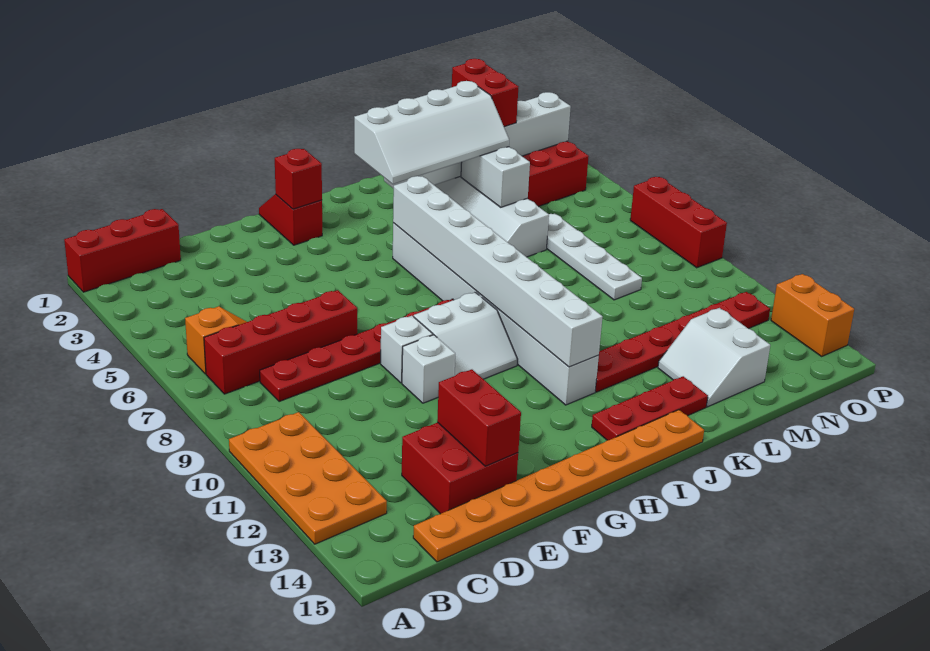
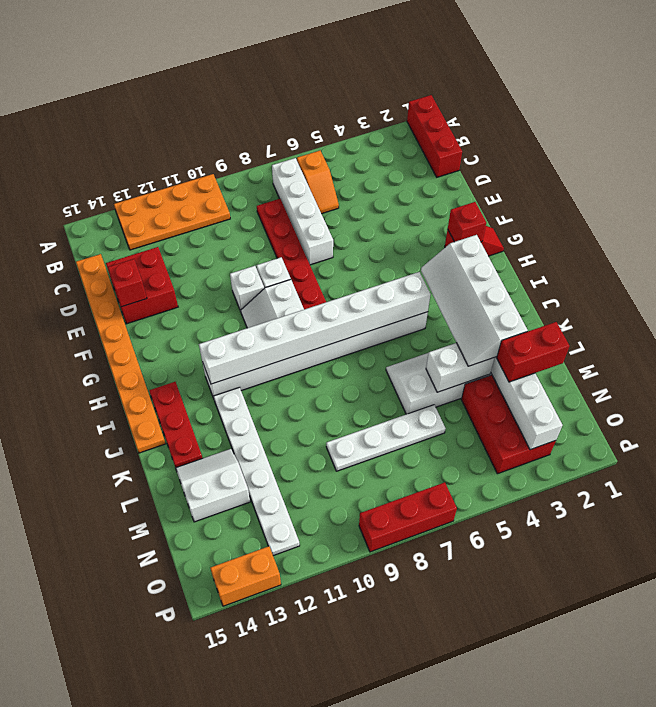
red 1x4 brick [204,290,357,394] -> white 1x4 brick [272,158,333,265]
red 1x2 brick [437,369,521,466] -> red 1x1 brick [108,259,147,307]
red 1x6 plate [595,292,770,392] -> white 1x6 plate [213,387,300,556]

